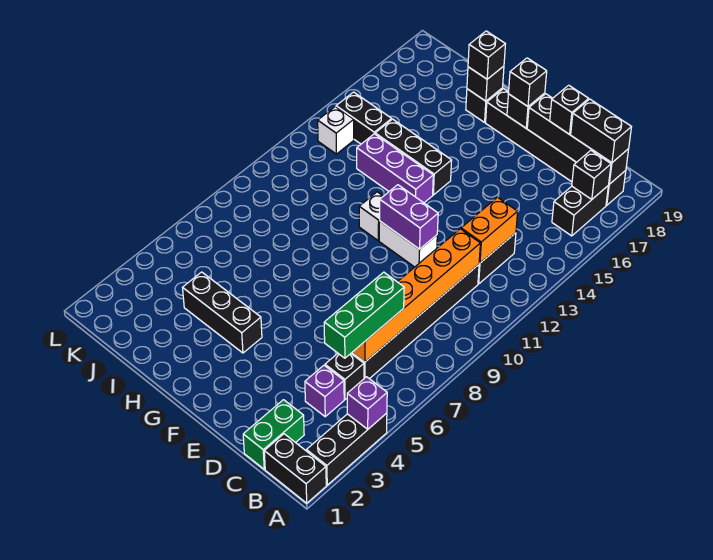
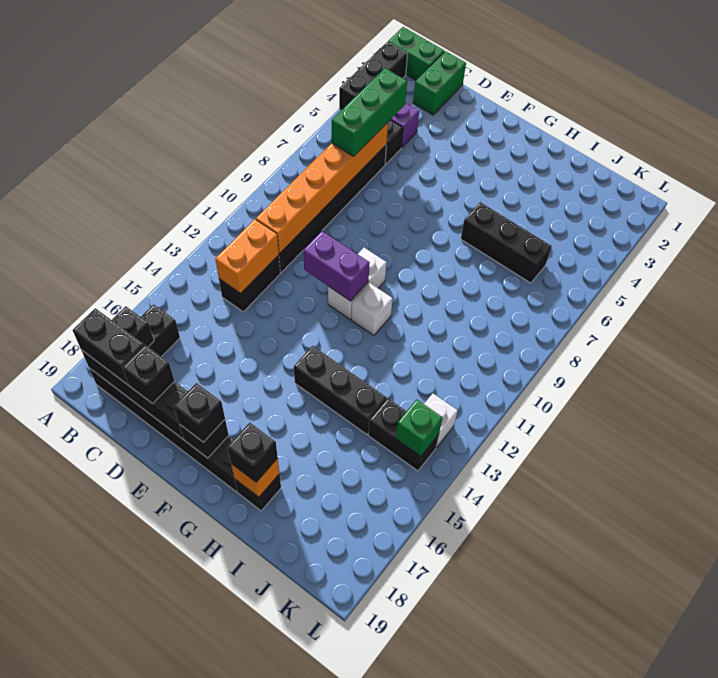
black 1x2 brick [264,434,326,503] -> green 1x2 brick [388,27,444,80]
purple 1x1 brick [347,377,387,429] -> none
white 1x2 brick [379,221,437,267] -> white 1x2 brick turned to [328,248,387,319]
black 1x3 brick [183,272,262,353] -> black 1x3 brick moved to [461,202,552,283]
purple 1x3 brick [357,134,433,203] -> none
black 1x1 brick [467,66,504,101] -> orange 1x1 brick [231,458,279,497]
none -> green 1x1 brick [396,400,443,456]

